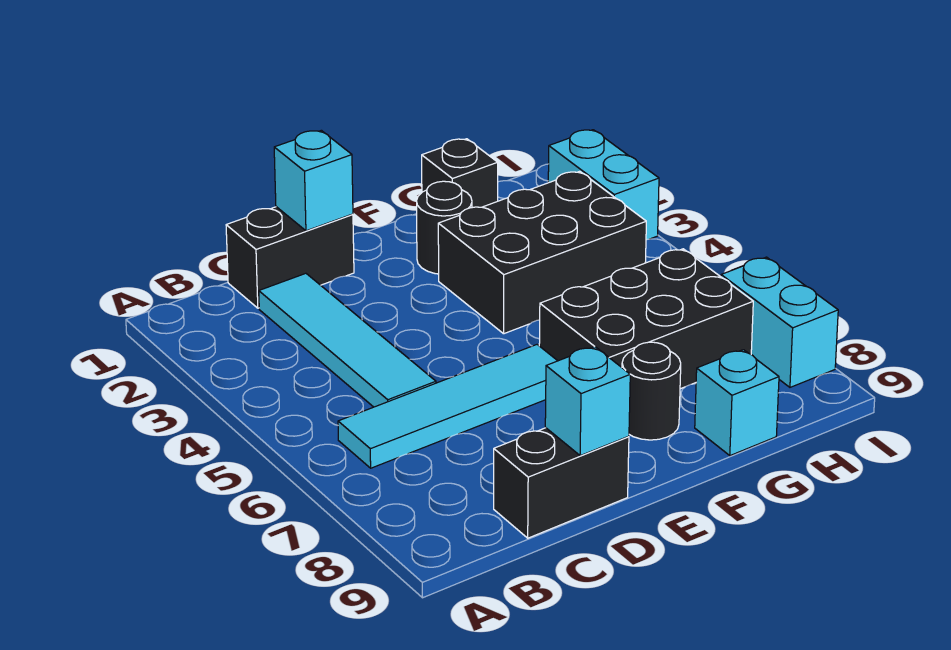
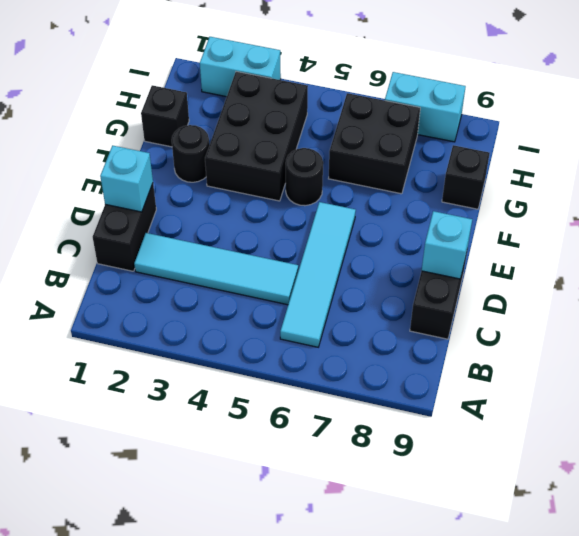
black 2x3 brick [539,249,753,389] -> black 2x2 brick [329,93,420,194]
black 1x1 round brick [622,342,681,440] -> black 1x1 round brick moved to [286,148,323,206]
cyan 1x1 brick [695,350,779,456] -> black 1x1 brick [442,145,490,209]

